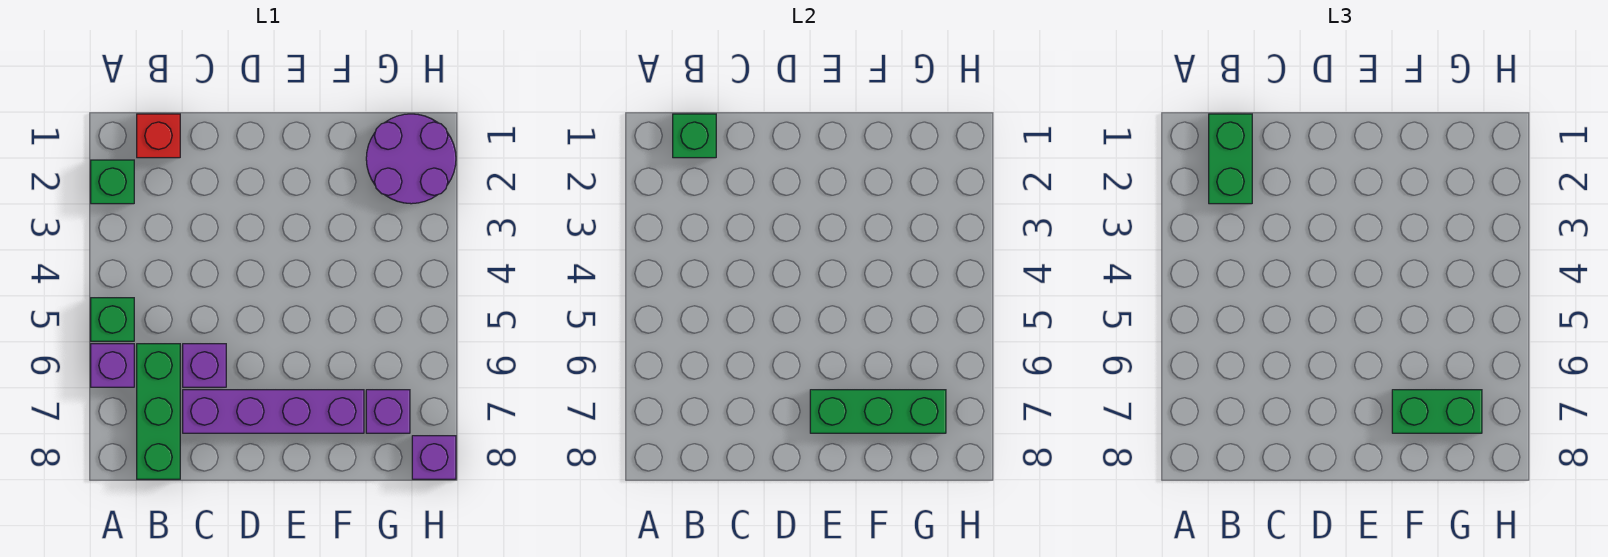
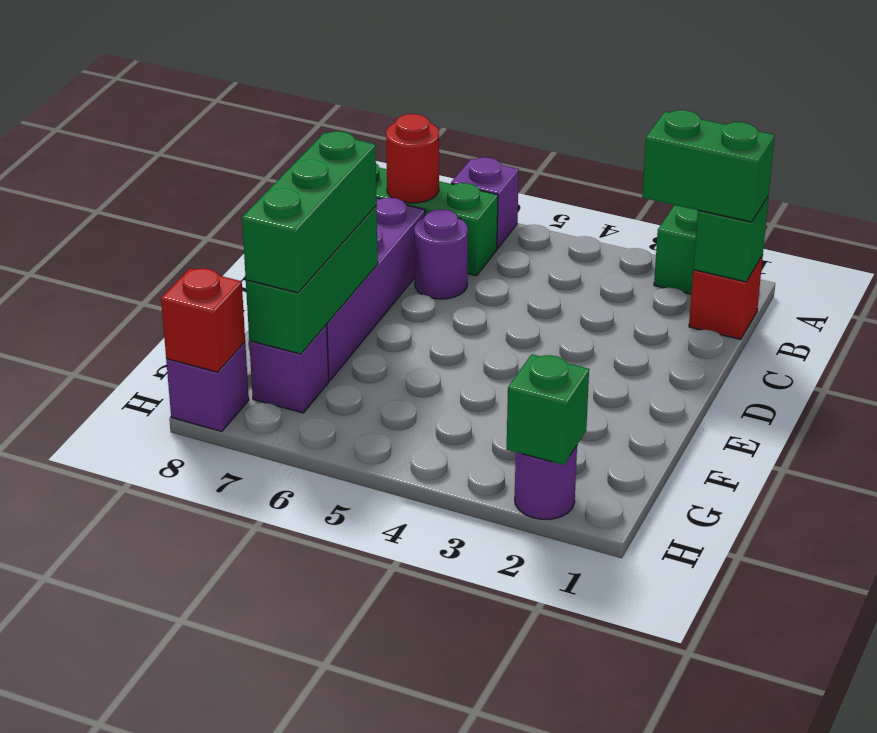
green 1x1 brick [91,298,134,341] -> green 1x1 brick moved to [507,354,589,465]
none -> red 1x1 round brick [386,114,439,203]
purple 1x1 brick [183,344,226,387] -> purple 1x1 round brick [414,210,468,299]
green 1x2 brick [1392,390,1482,433] -> green 1x3 brick [242,131,377,293]
purple 2x2 round brick [366,114,456,204] -> purple 1x1 round brick [515,446,577,519]
none -> red 1x1 brick [161,268,245,372]

